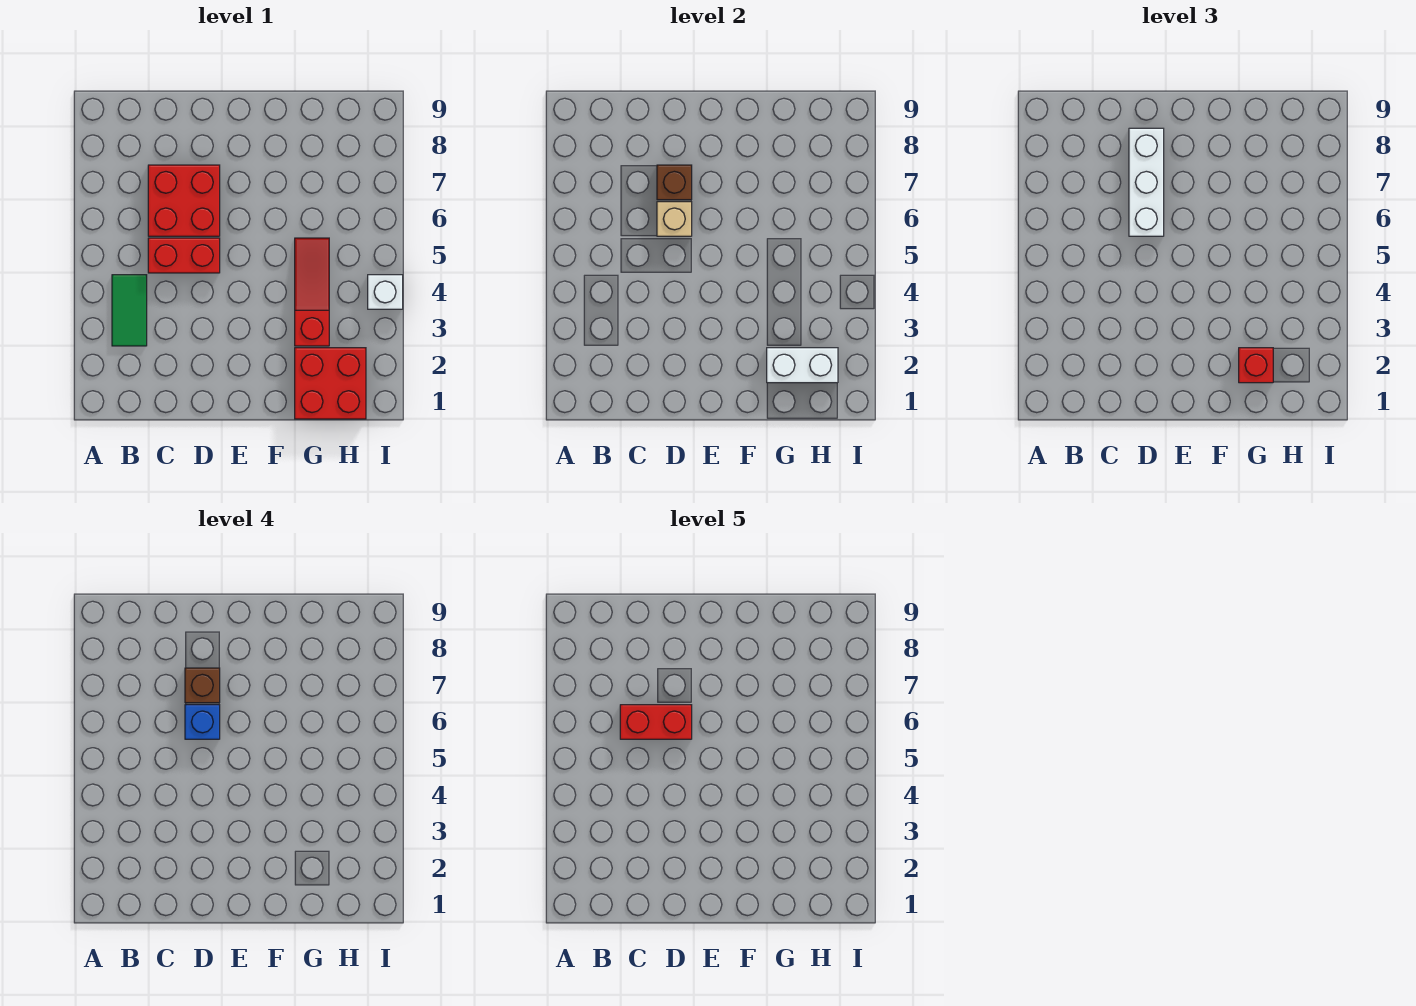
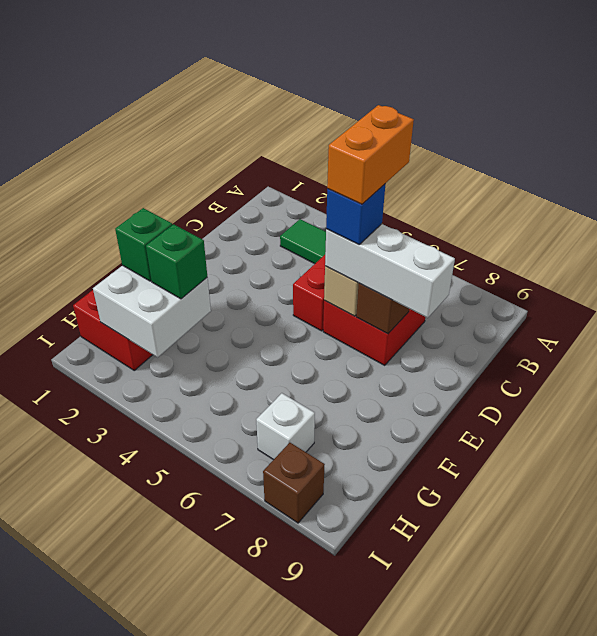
red 1x2 brick [620,705,692,739] -> orange 1x2 brick [327,105,414,204]
brown 1x1 brick [185,668,220,703] -> brown 1x1 brick moved to [263,443,325,523]
white 1x2 brick [767,348,838,383] -> white 2x2 brick [93,265,211,357]
red 1x1 brick [1239,348,1273,383] -> green 1x1 brick [115,208,172,281]
red 1x3 slope [295,238,329,346] -> none
none -> green 1x1 brick [146,224,207,299]
white 1x1 brick [368,275,403,309] -> white 1x1 brick moved to [256,393,315,460]

